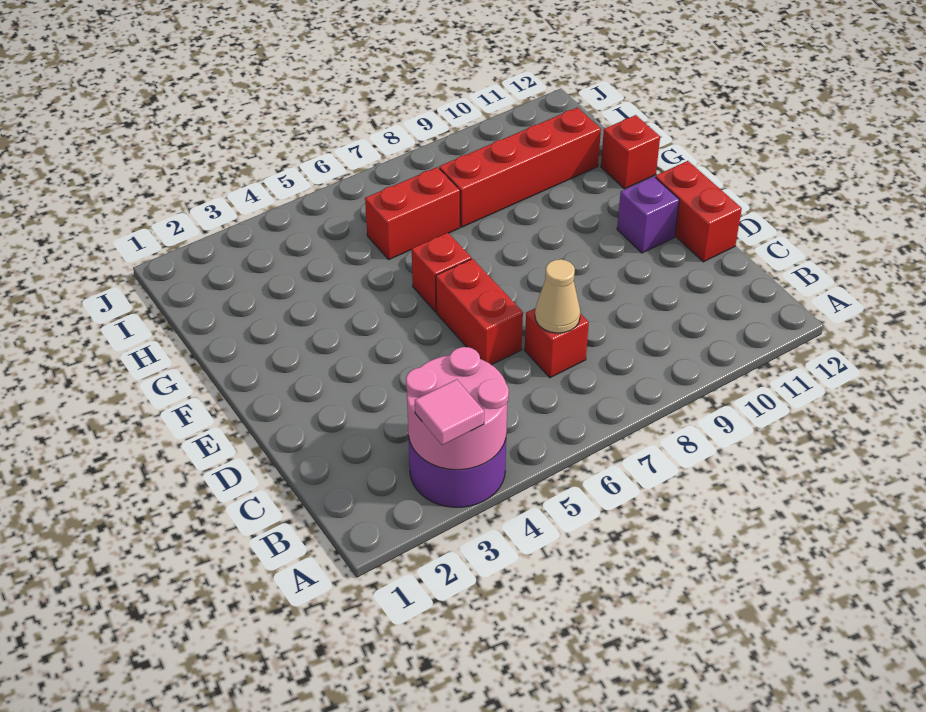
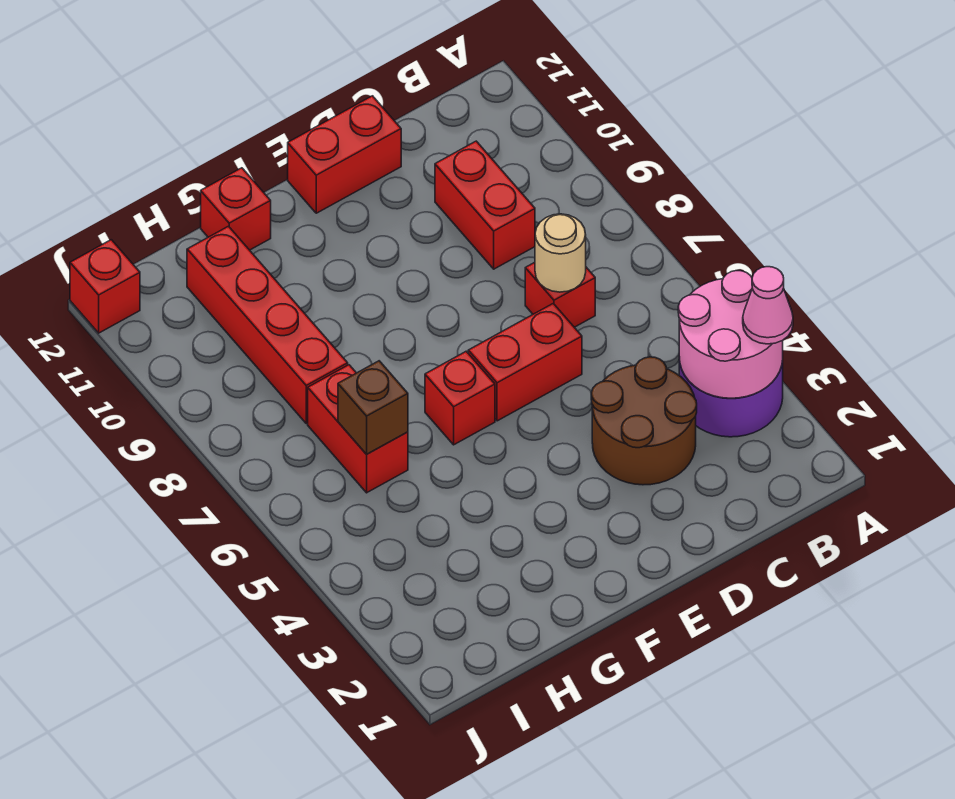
pink 1x1 tile [415,379,484,445] -> pink 1x1 cone [743,267,793,344]
none -> brown 2x2 round brick [591,357,697,485]
tan 1x1 cone [535,259,580,333] -> tan 1x1 round brick [535,214,586,292]
none -> red 1x2 brick [435,141,535,269]
purple 1x1 brick [617,176,679,253] -> none
none -> brown 1x1 brick [338,361,408,454]
none -> red 1x1 brick [70,240,140,333]

